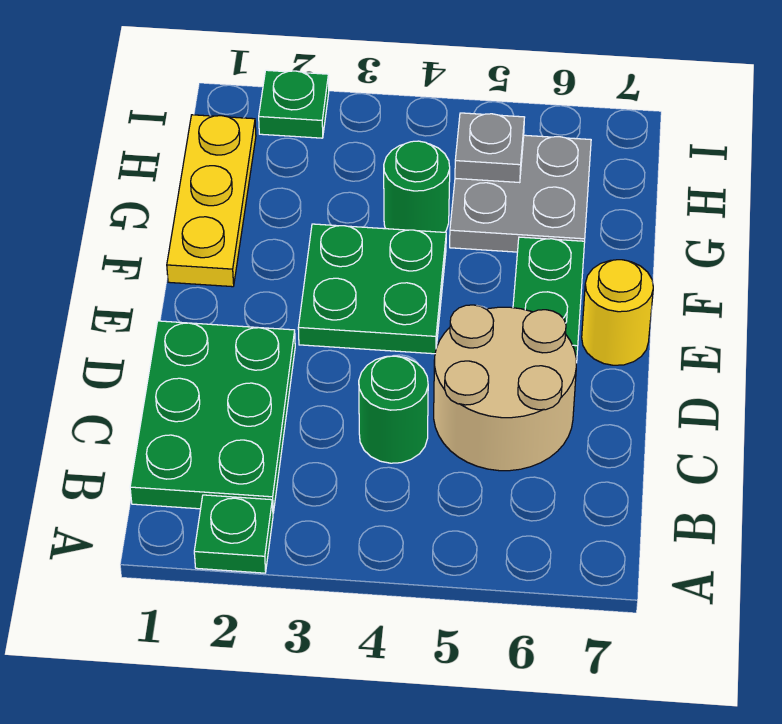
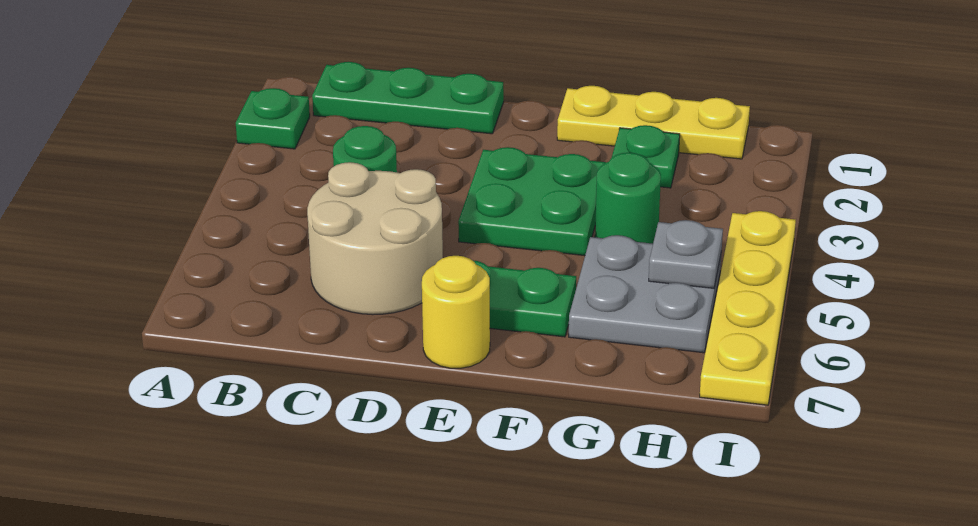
green 2x3 plate [130,321,295,513] -> green 1x3 plate [312,62,504,134]
green 1x1 plate [259,70,329,138] -> green 1x1 plate moved to [612,125,680,188]
none -> yellow 1x4 plate [700,211,796,405]

